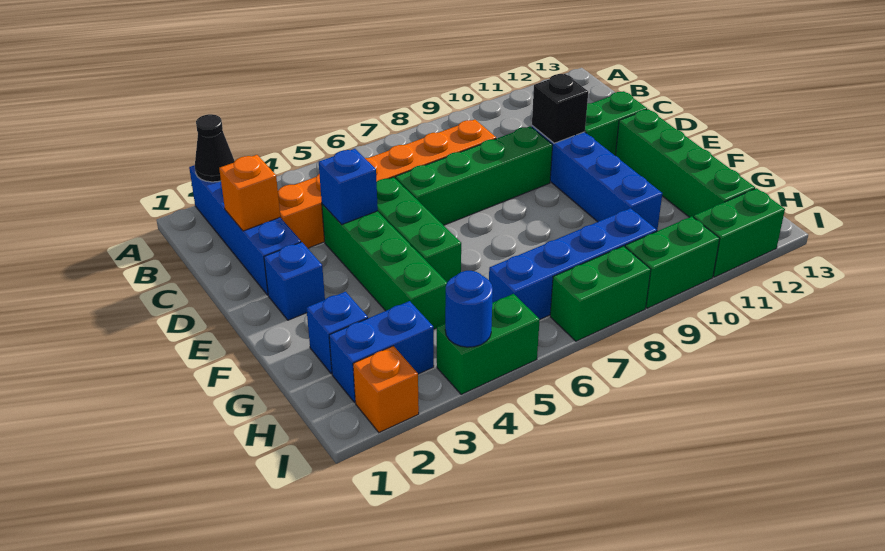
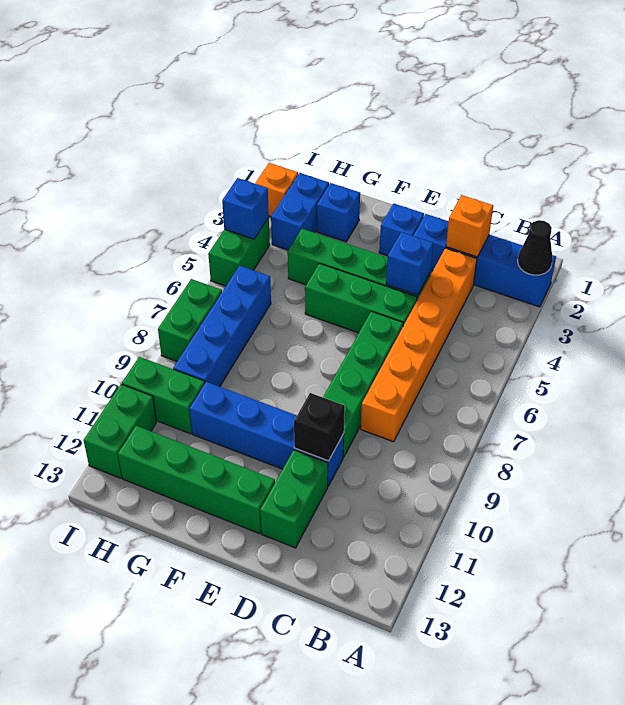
blue 1x1 round brick [445,271,493,347] -> blue 1x1 brick [222,178,269,239]
green 1x2 brick [625,216,720,308] -> green 1x2 brick turned to [122,357,205,434]

